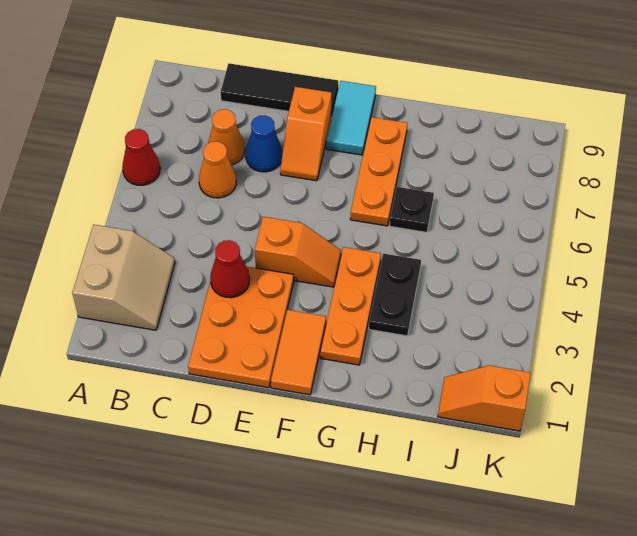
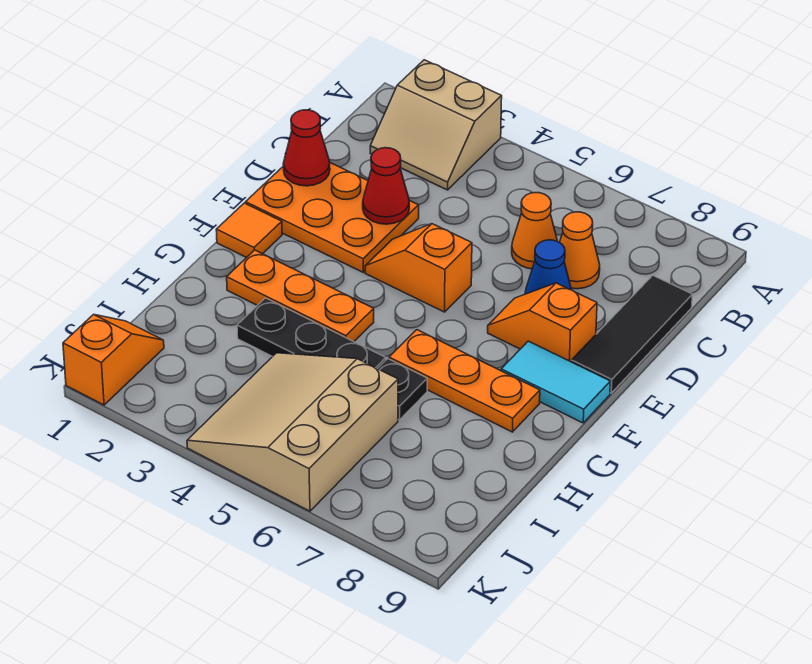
red 1x1 cone [122,129,160,185] -> red 1x1 cone moved to [283,110,330,186]
orange 1x2 slope [255,217,341,287] -> orange 1x2 slope turned to [365,224,472,312]
orange 1x2 tile [271,310,326,395] -> orange 1x1 tile [216,203,282,258]
black 1x2 plate [369,254,421,336] -> black 1x3 plate [237,298,386,369]
none -> tan 3x3 slope [187,353,398,511]

